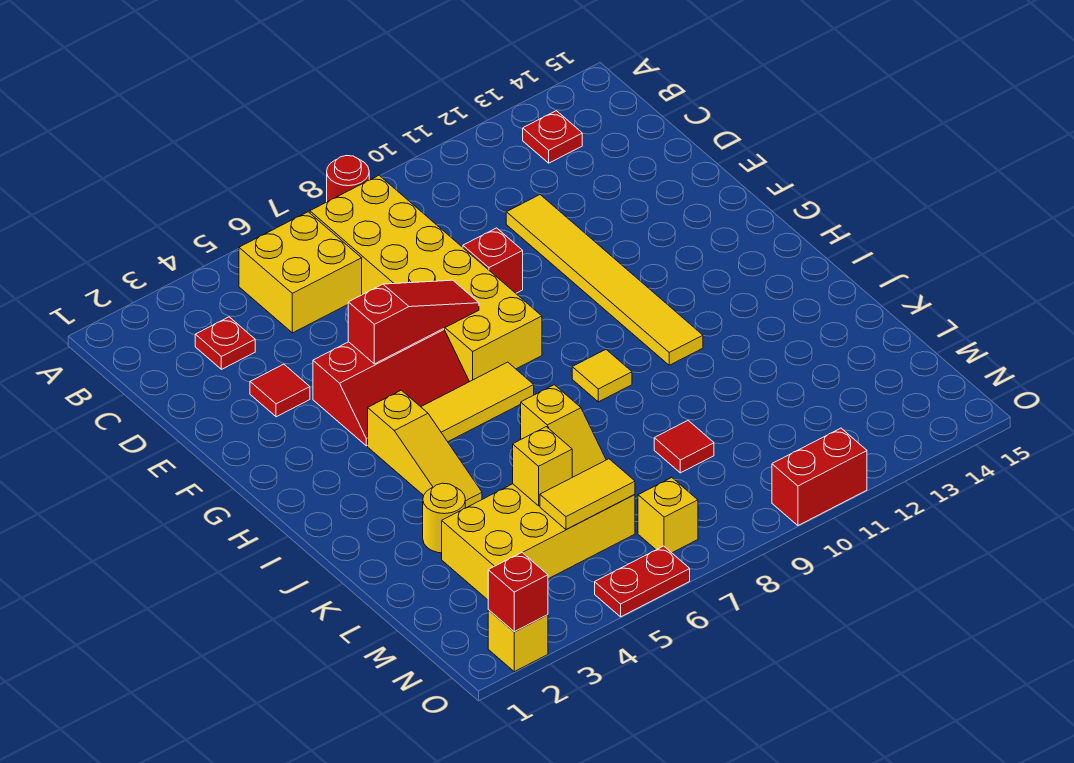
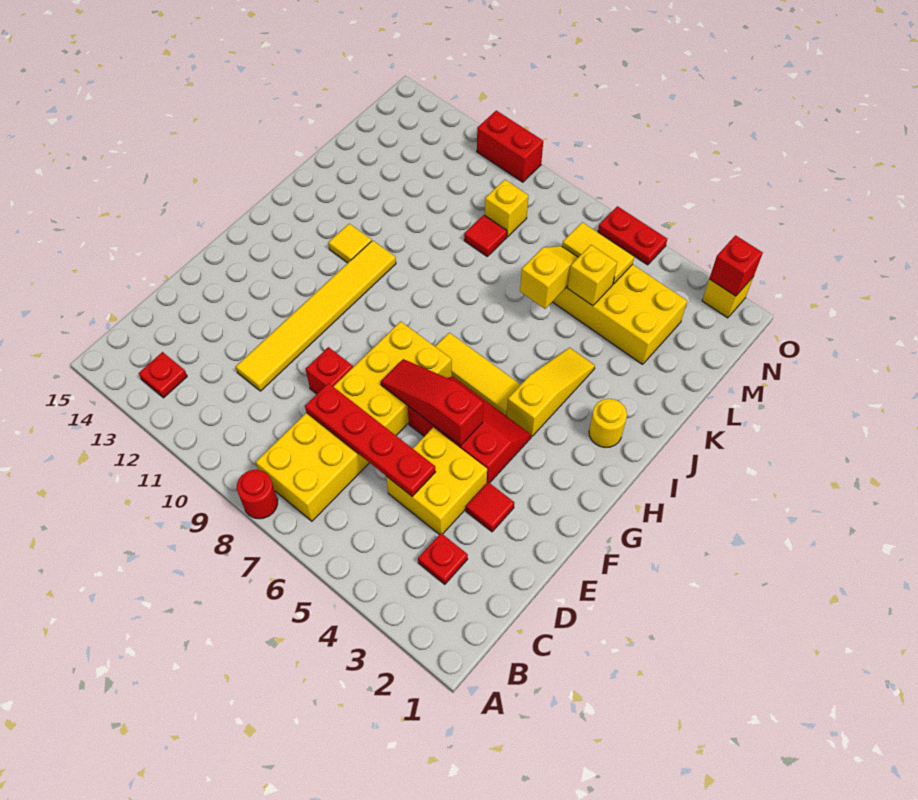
yellow 2x2 brick [239,212,362,333] -> yellow 2x2 brick moved to [386,427,487,535]
none -> red 1x4 plate [305,383,436,497]
yellow 1x1 tile [572,350,632,402] -> yellow 1x1 tile moved to [328,224,372,263]
yellow 1x1 round brick [423,483,465,553] -> yellow 1x1 round brick moved to [589,399,627,448]
yellow 1x1 brick [638,478,698,553] -> yellow 1x1 brick moved to [485,180,528,237]

